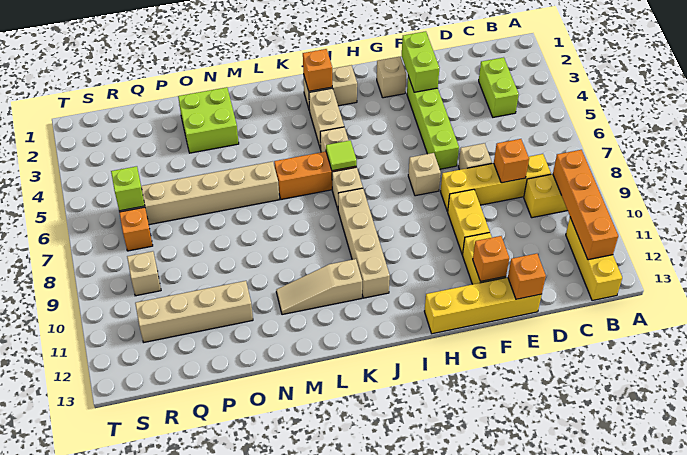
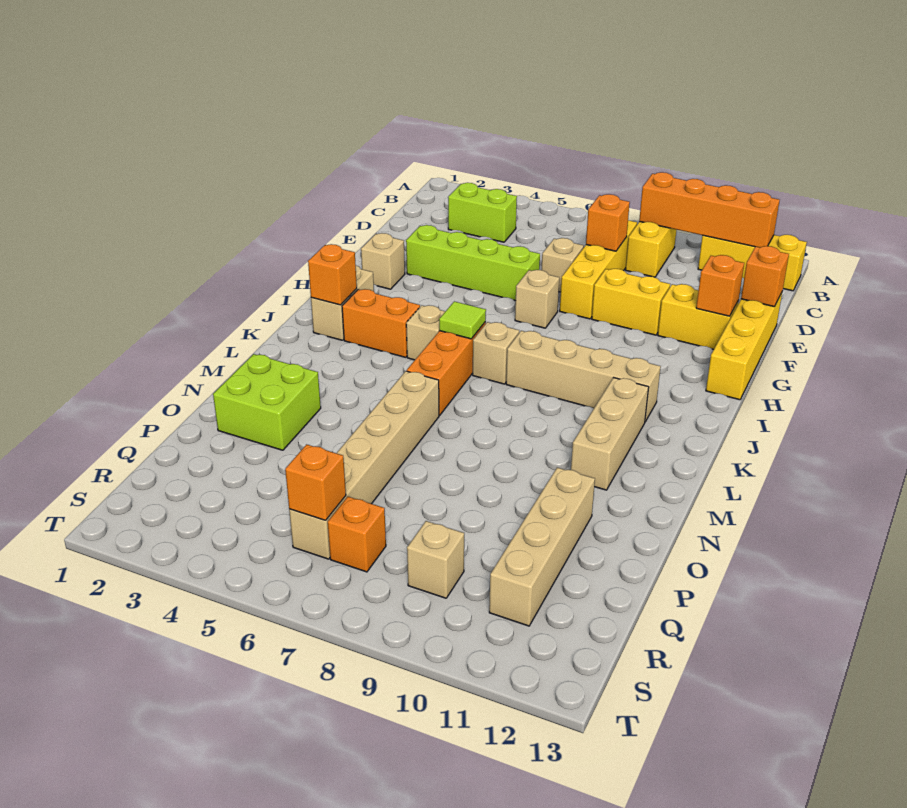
lime 1x2 brick [402,31,439,92] -> none
tan 1x2 brick [309,88,344,149] -> orange 1x2 brick [342,289,420,357]
tan 1x3 slope [276,259,362,315] -> tan 1x3 brick [571,378,649,490]
lime 1x1 brick [111,166,145,211] -> orange 1x1 brick [285,444,346,520]

